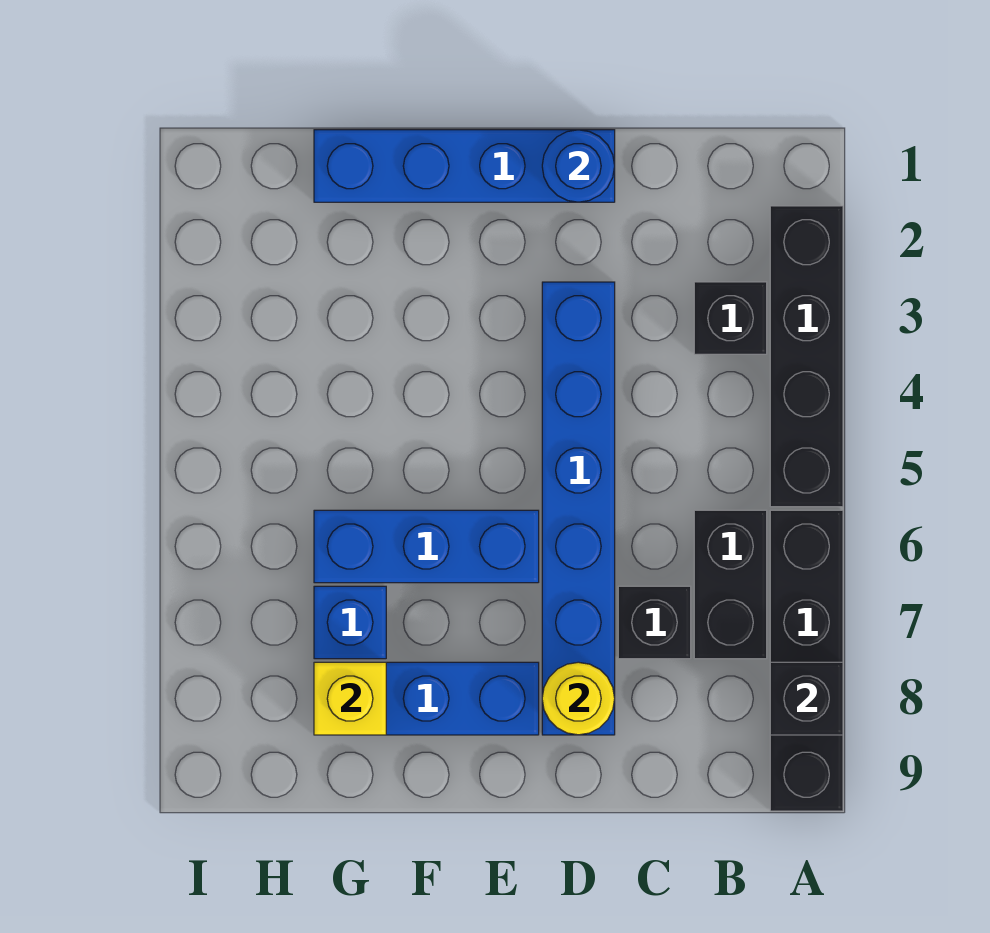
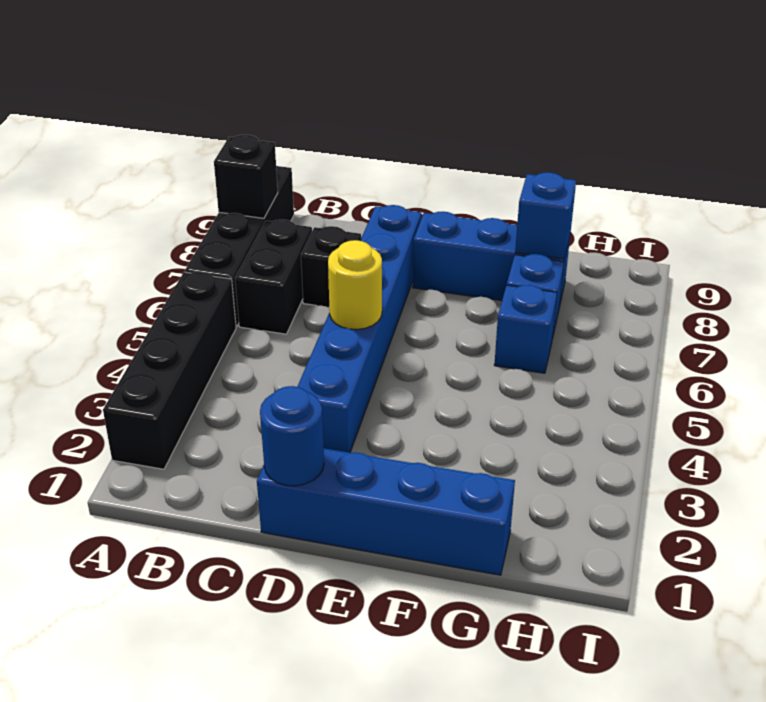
black 1x1 brick [694,282,767,354] -> none
yellow 1x1 round brick [542,662,615,735] -> yellow 1x1 round brick moved to [328,240,382,329]
blue 1x3 brick [314,510,539,583] -> blue 1x1 brick [494,285,557,373]
yellow 1x1 brick [314,662,386,735] -> blue 1x1 brick [515,172,576,259]

